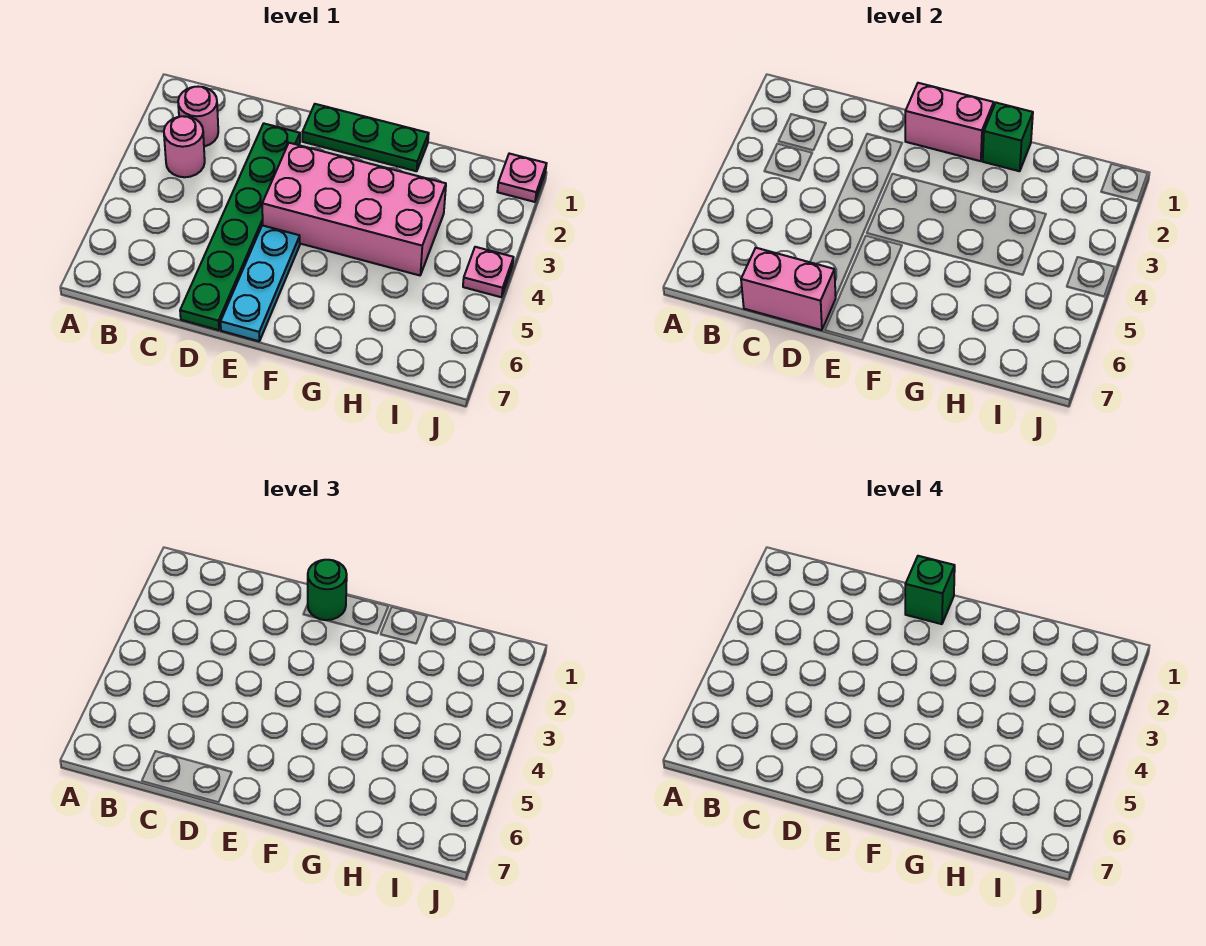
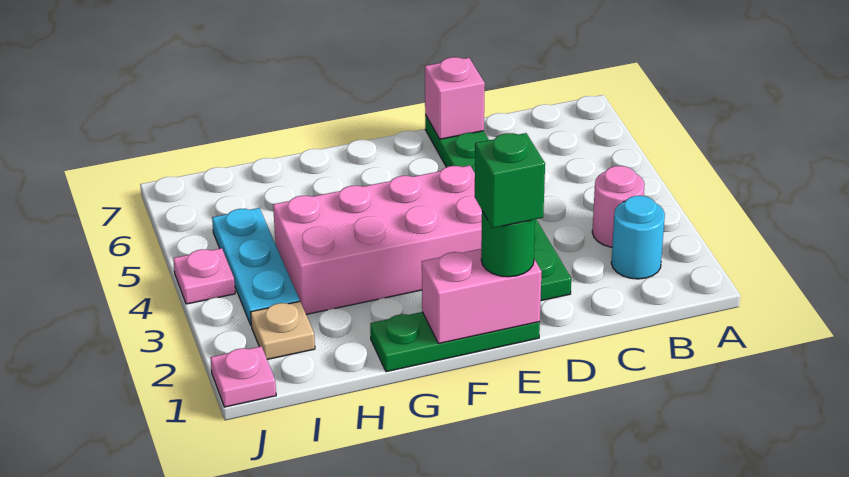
pink 1x1 round brick [178,87,218,147] -> cyan 1x1 round brick [611,196,665,279]
pink 1x2 brick [741,248,836,330] -> pink 1x1 brick [425,57,485,139]
cyan 1x3 plate [221,225,300,341] -> cyan 1x3 plate moved to [212,208,300,325]
green 1x1 brick [983,103,1033,171] -> none
none -> tan 1x1 plate [251,301,315,359]

